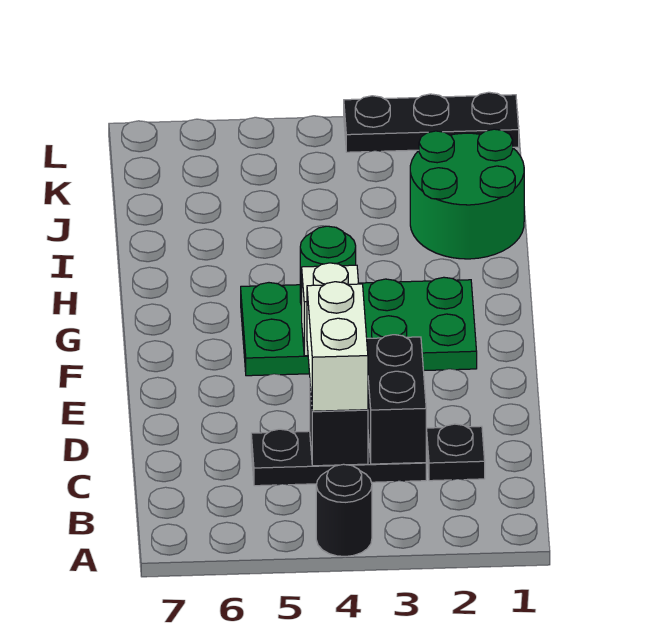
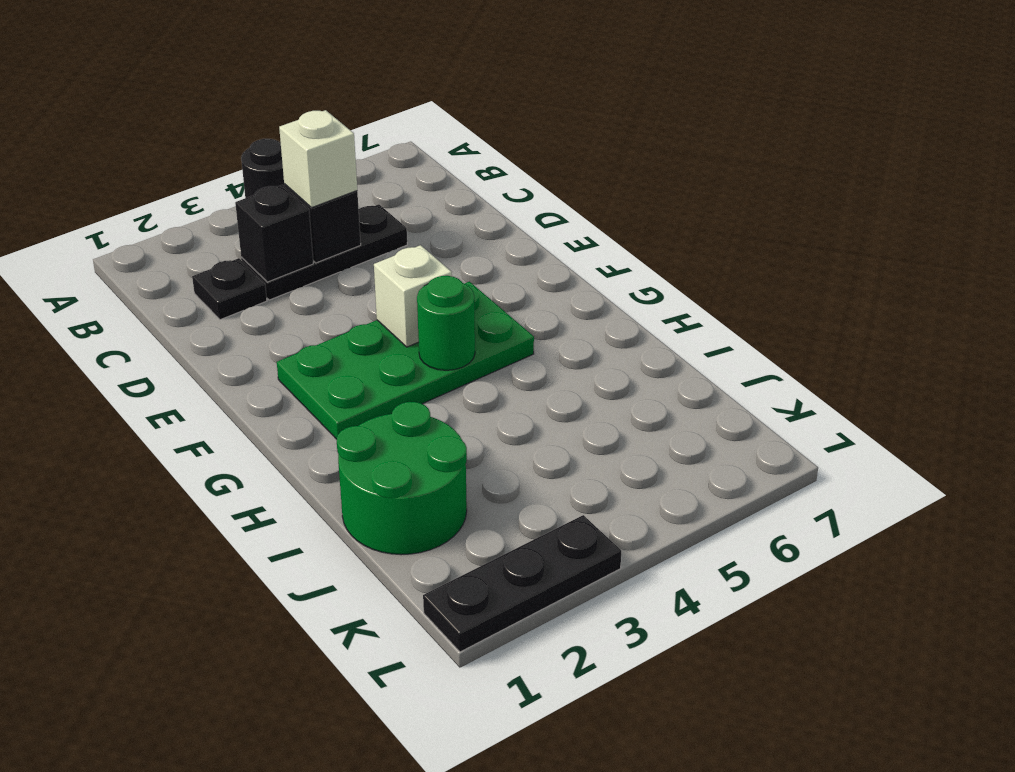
black 1x2 brick [367,335,426,464] -> black 1x1 brick [235,185,313,282]
white 1x2 brick [307,282,368,411] -> white 1x1 brick [279,110,357,208]

